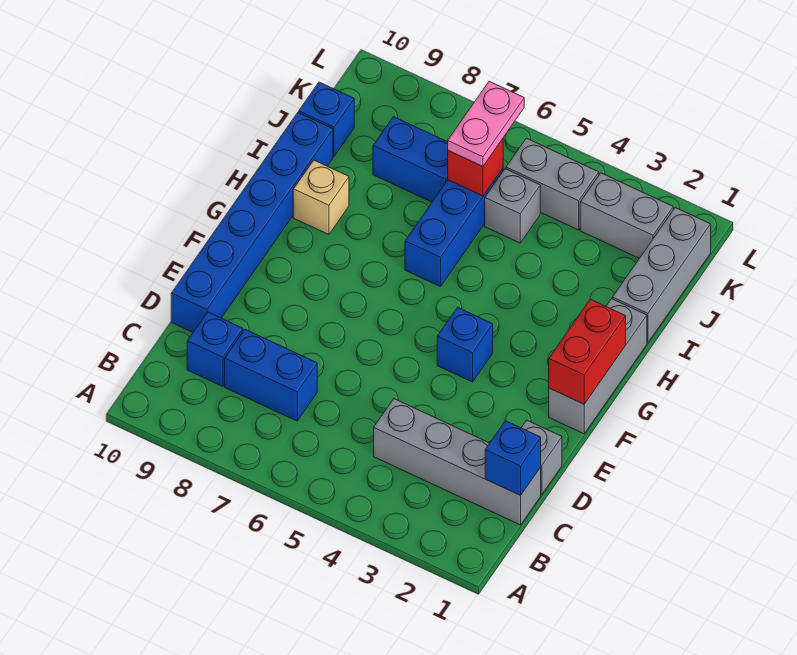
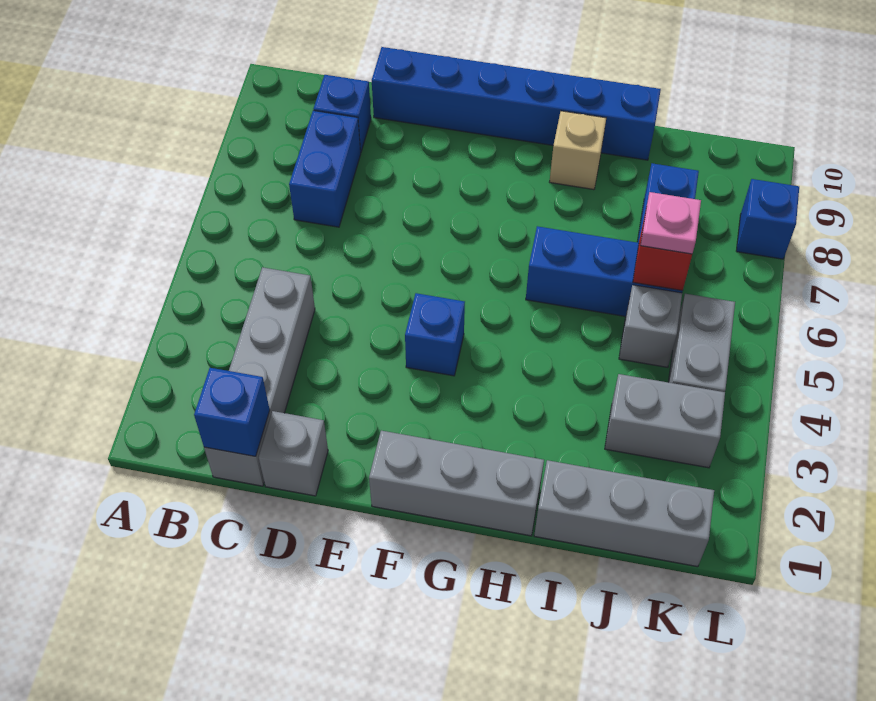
red 1x2 brick [549,299,626,404] -> none
pink 1x2 plate [448,81,524,166] -> pink 1x1 plate [640,192,701,254]
blue 1x1 brick [299,82,354,156] -> blue 1x1 brick moved to [736,179,799,259]
grey 1x2 brick [580,173,673,258] -> grey 1x2 brick turned to [605,374,725,468]

